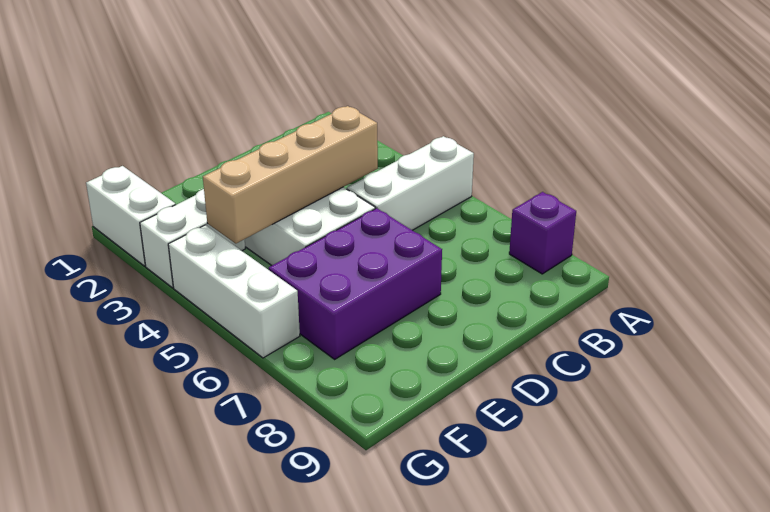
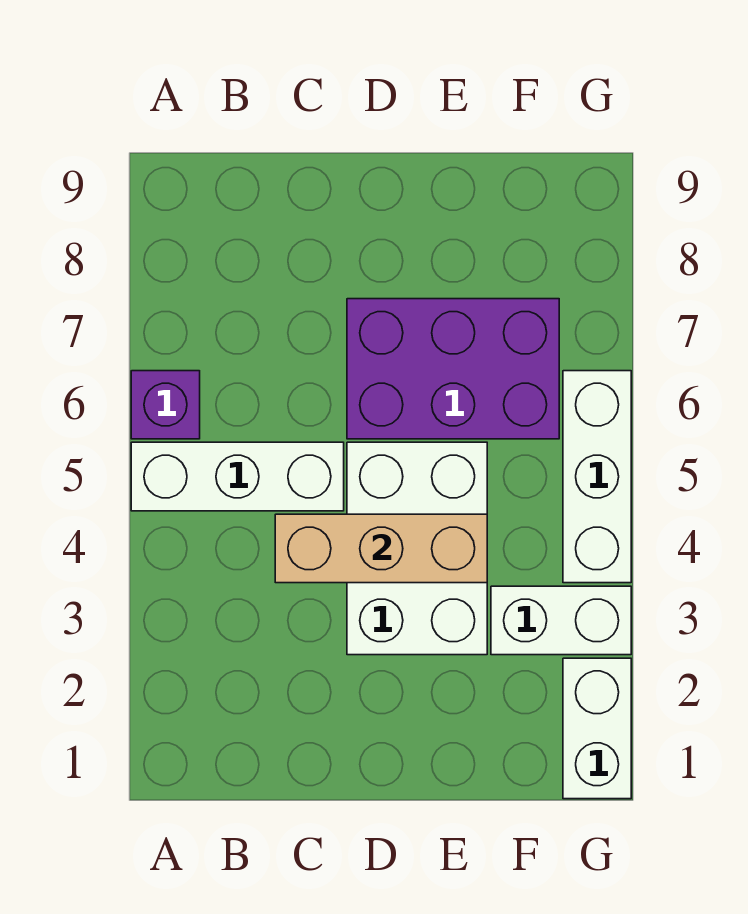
purple 1x1 brick [509,192,576,274] -> purple 1x1 brick moved to [131,371,200,439]
tan 1x4 brick [203,106,378,243] -> tan 1x3 brick [275,514,487,583]

